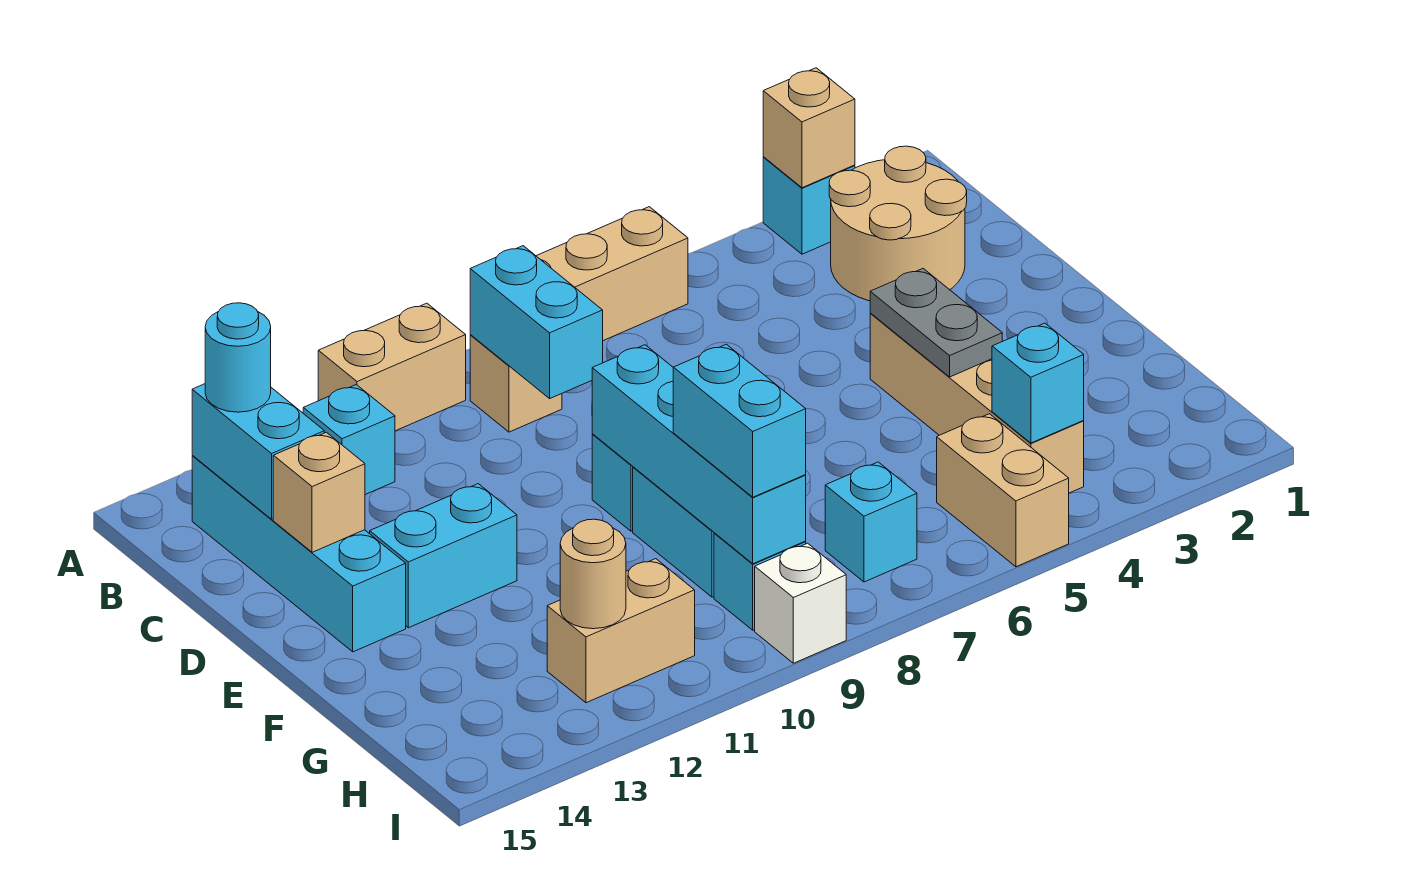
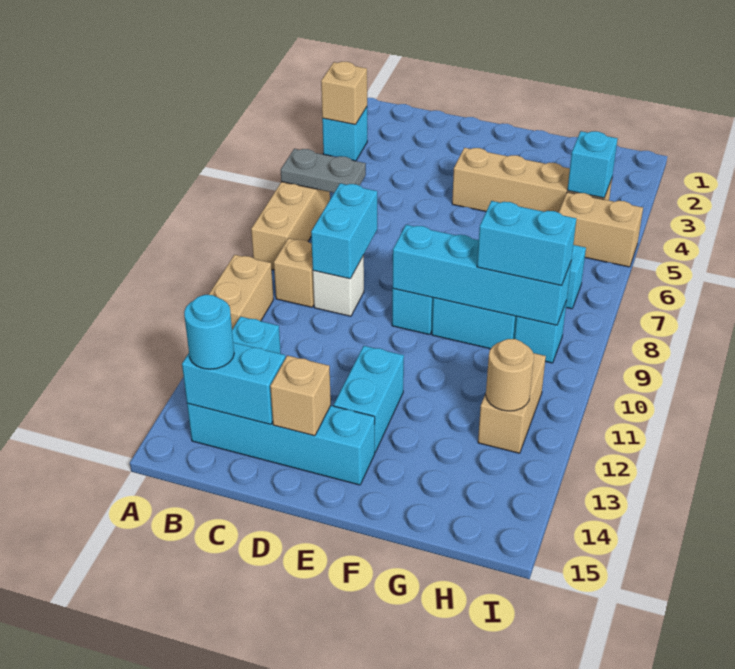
tan 2x2 round brick [829,146,967,301] -> none
cyan 1x2 brick [470,246,603,398] -> cyan 1x2 brick turned to [311,183,377,279]
grey 1x2 plate [870,269,1002,377] -> grey 1x2 plate moved to [281,149,366,193]
white 1x1 brick [755,543,846,663] -> white 1x1 brick moved to [313,255,364,316]

